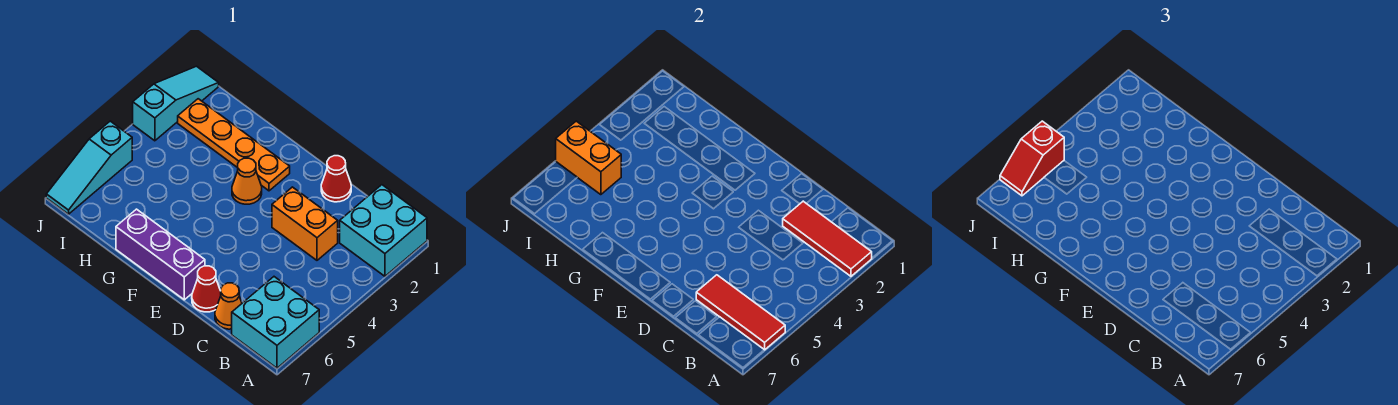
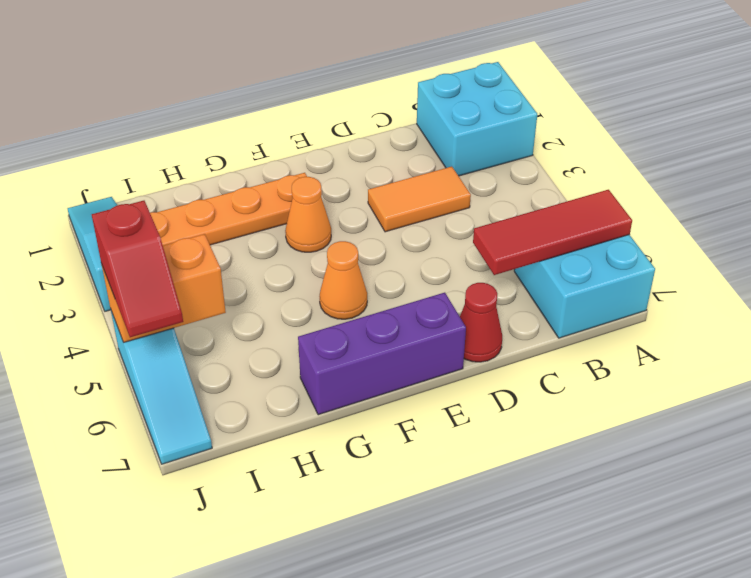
red 1x3 tile [783,201,872,276] -> none
orange 1x2 brick [272,187,338,260] -> orange 1x2 tile [368,167,471,232]
orange 1x1 cone [215,283,242,329] -> orange 1x1 cone moved to [319,241,367,319]
red 1x1 cone [321,156,351,202] -> none

